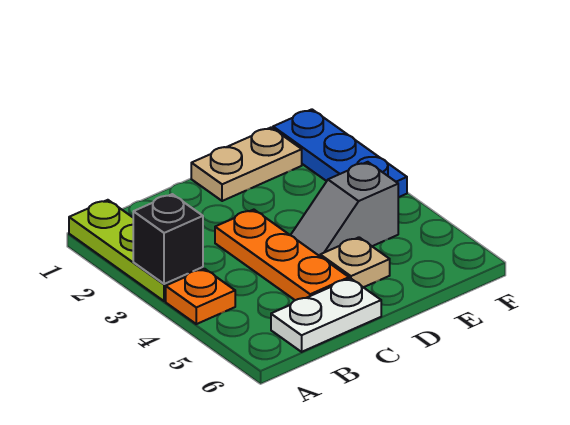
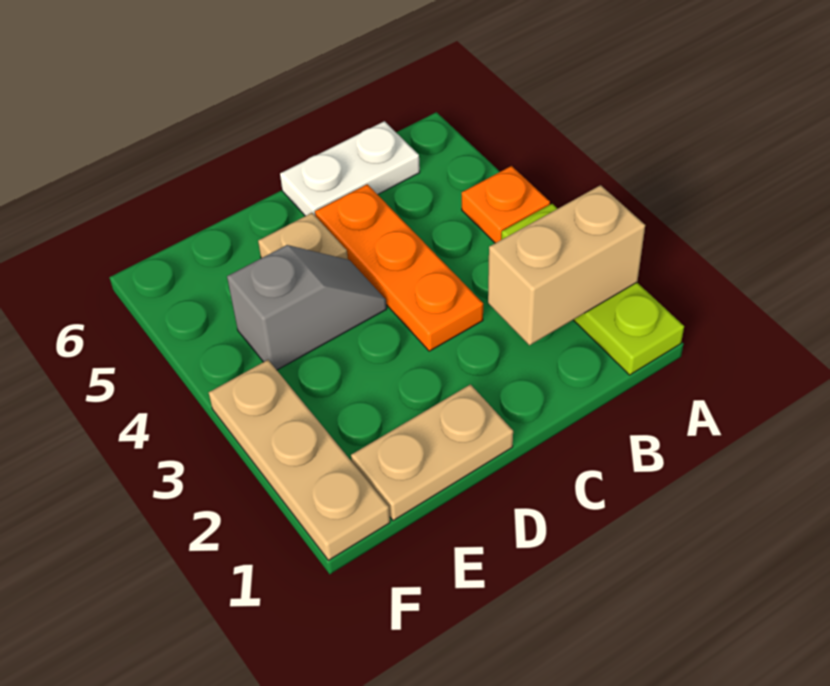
none -> tan 1x2 brick [488,185,645,345]
black 1x1 brick [133,194,203,284] -> none
blue 1x3 plate [273,109,407,197] -> tan 1x3 plate [209,360,390,560]

